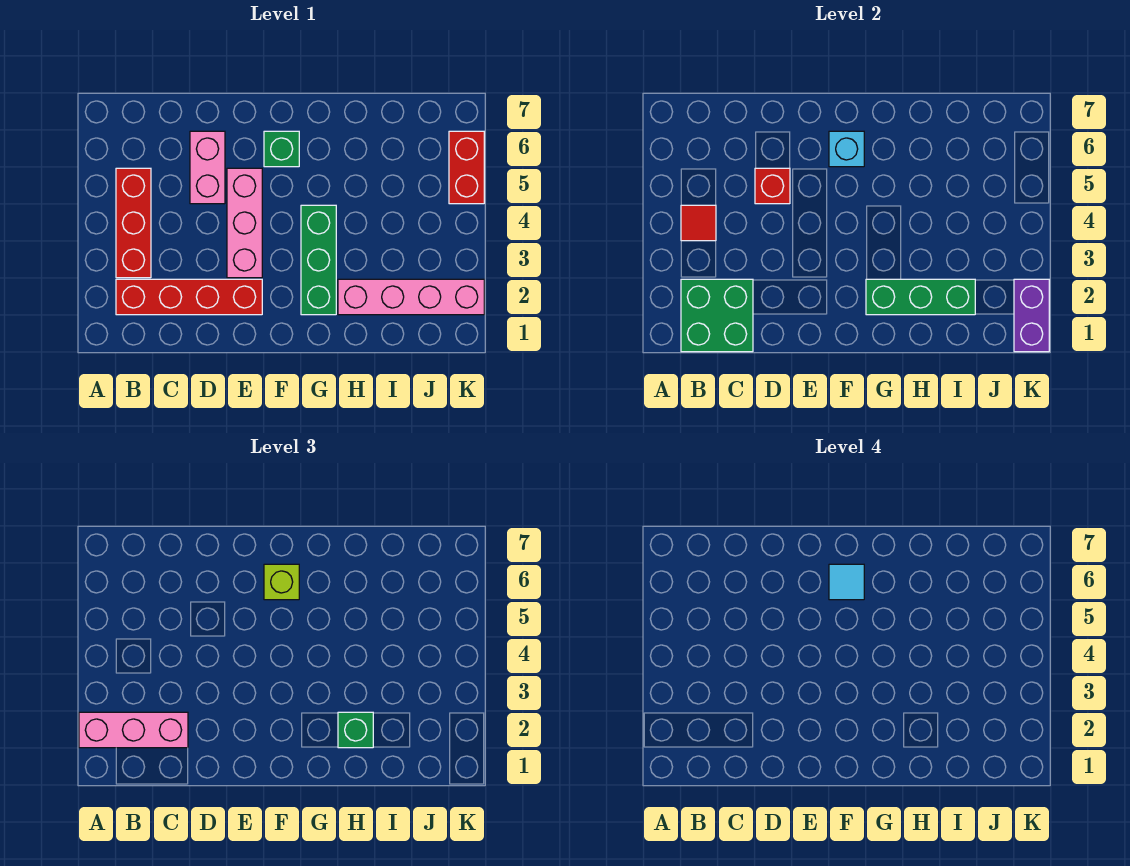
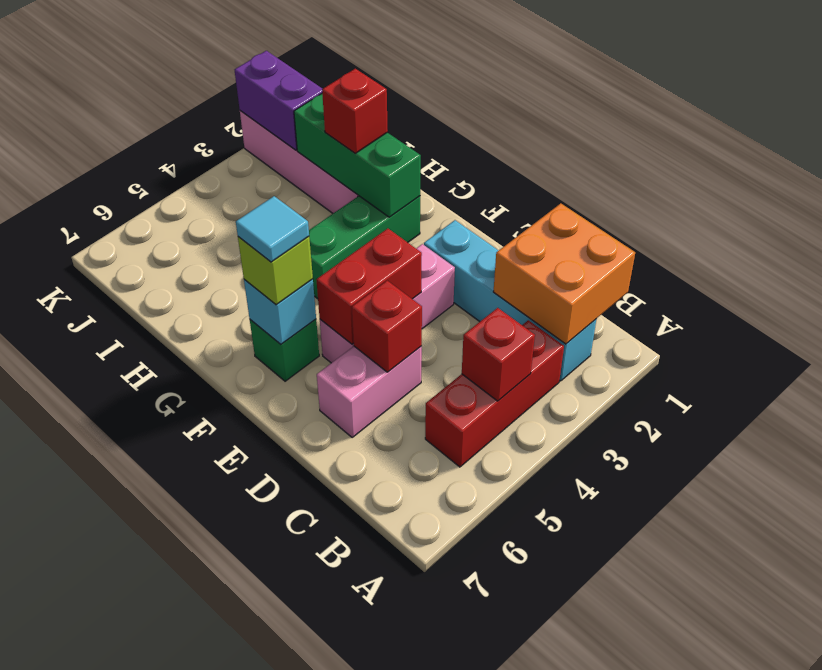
pink 1x3 brick [79,712,188,748] -> none
green 2x2 brick [681,279,753,352] -> orange 2x2 brick [494,203,635,344]
red 1x4 brick [116,279,262,315] -> cyan 1x4 brick [424,220,596,381]
red 1x1 tile [681,205,716,241] -> red 1x1 brick [462,308,535,401]
green 1x1 brick [338,712,373,748] -> red 1x1 brick [322,69,388,153]
purple 1x2 brick [1014,279,1049,352] -> purple 1x2 brick turned to [235,51,322,150]
red 1x2 brick [449,131,484,204] -> red 1x2 brick moved to [316,228,422,344]

